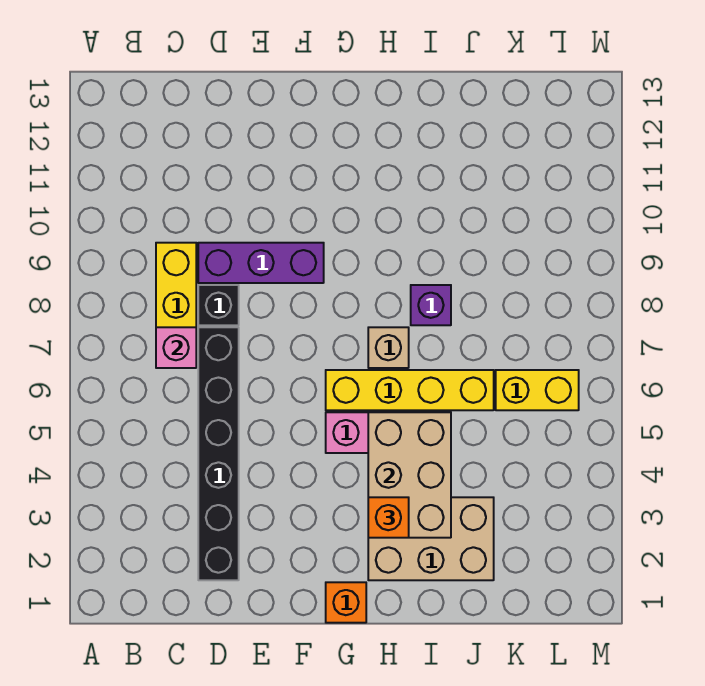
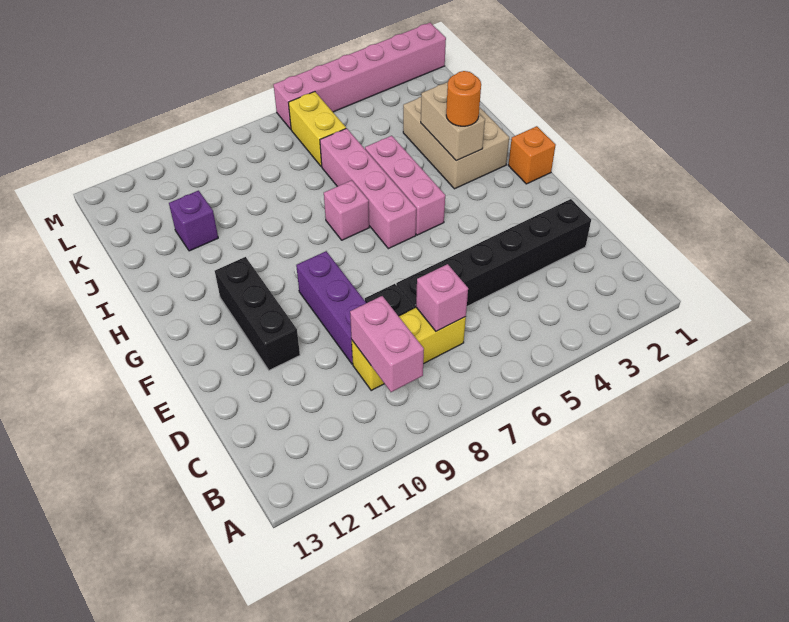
none -> pink 1x2 brick [350,296,424,392]
none -> black 1x3 brick [215,257,300,370]
yellow 1x4 brick [326,370,494,410] -> pink 1x4 brick [320,128,416,249]
tan 2x3 brick [368,412,451,538] -> tan 1x2 brick [421,82,485,161]
orange 1x1 brick [368,497,409,538] -> orange 1x1 round brick [446,71,481,126]
tan 1x1 brick [368,327,409,368] -> pink 1x1 brick [324,180,369,240]
purple 1x1 brick [411,285,451,325] -> purple 1x1 brick moved to [169,191,218,251]
none -> pink 1x6 brick [273,23,446,129]

